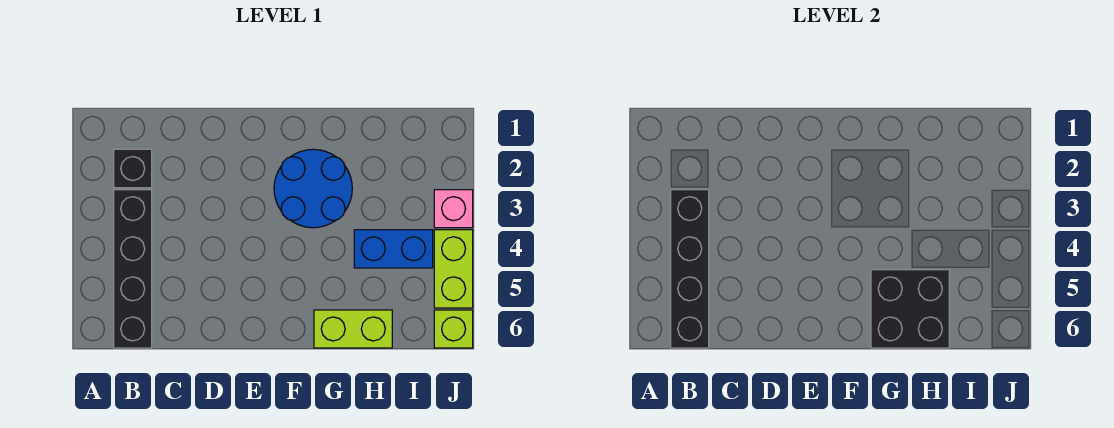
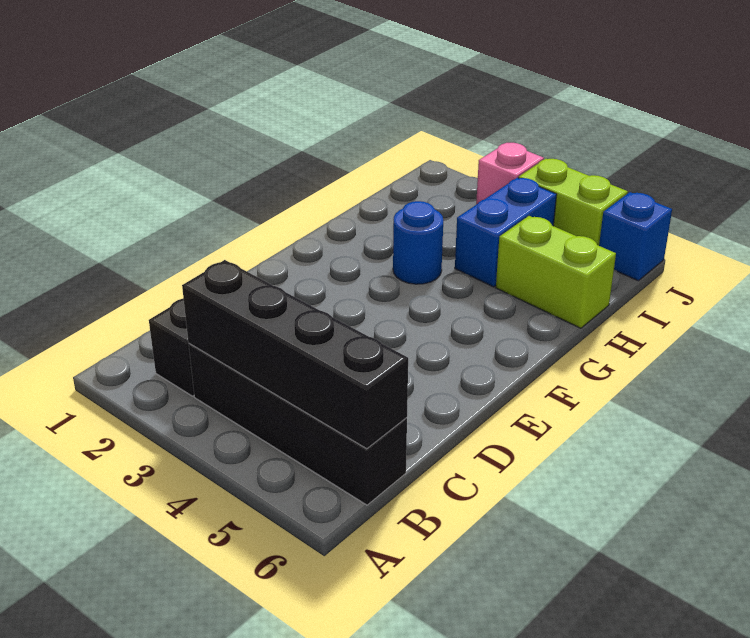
blue 2x2 round brick [274,149,352,228] -> blue 1x1 round brick [393,201,443,284]
black 2x2 brick [871,270,949,348] -> none
lime 1x2 brick [314,310,392,348] -> lime 1x2 brick turned to [496,216,616,328]
lime 1x1 brick [434,310,473,348] -> blue 1x1 brick [599,192,672,281]

